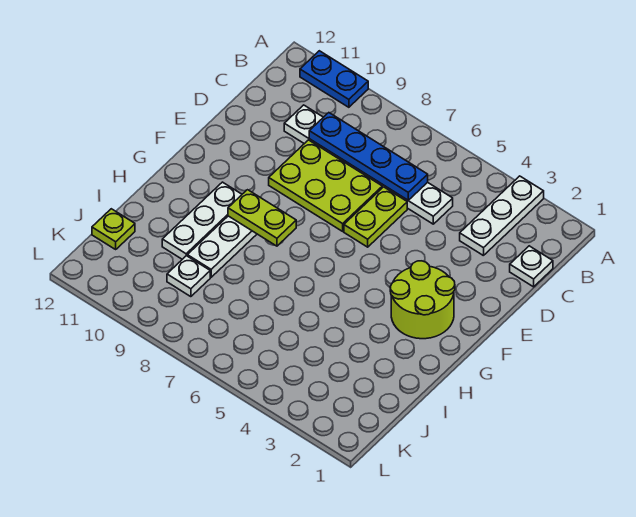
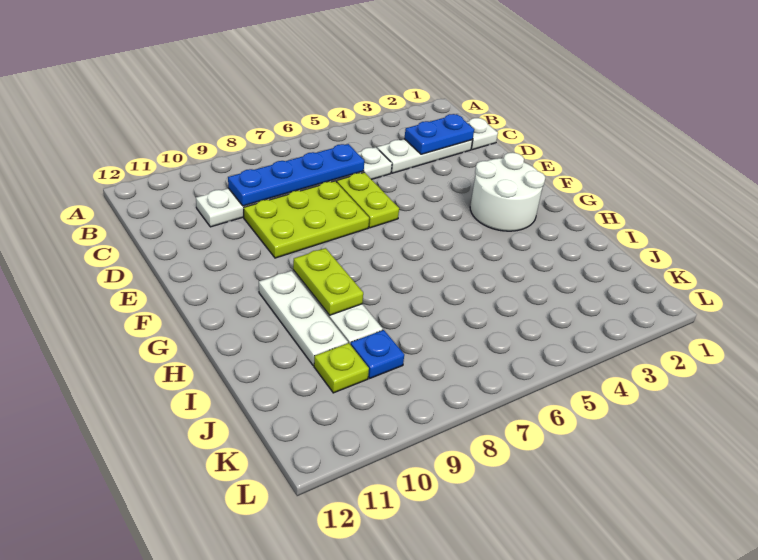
white 1x3 plate [460,176,544,256] -> white 1x3 plate turned to [377,139,473,173]
blue 1x2 plate [300,51,368,107] -> blue 1x2 plate moved to [404,114,474,154]
lime 2x2 round brick [390,261,455,339] -> white 2x2 round brick [470,152,545,231]
lime 1x2 plate [228,190,296,246] -> lime 1x2 plate turned to [293,248,363,315]
white 1x1 plate [167,256,210,297] -> blue 1x1 plate [350,330,404,378]
lime 1x1 plate [92,209,135,249] -> lime 1x1 plate moved to [314,343,369,393]

